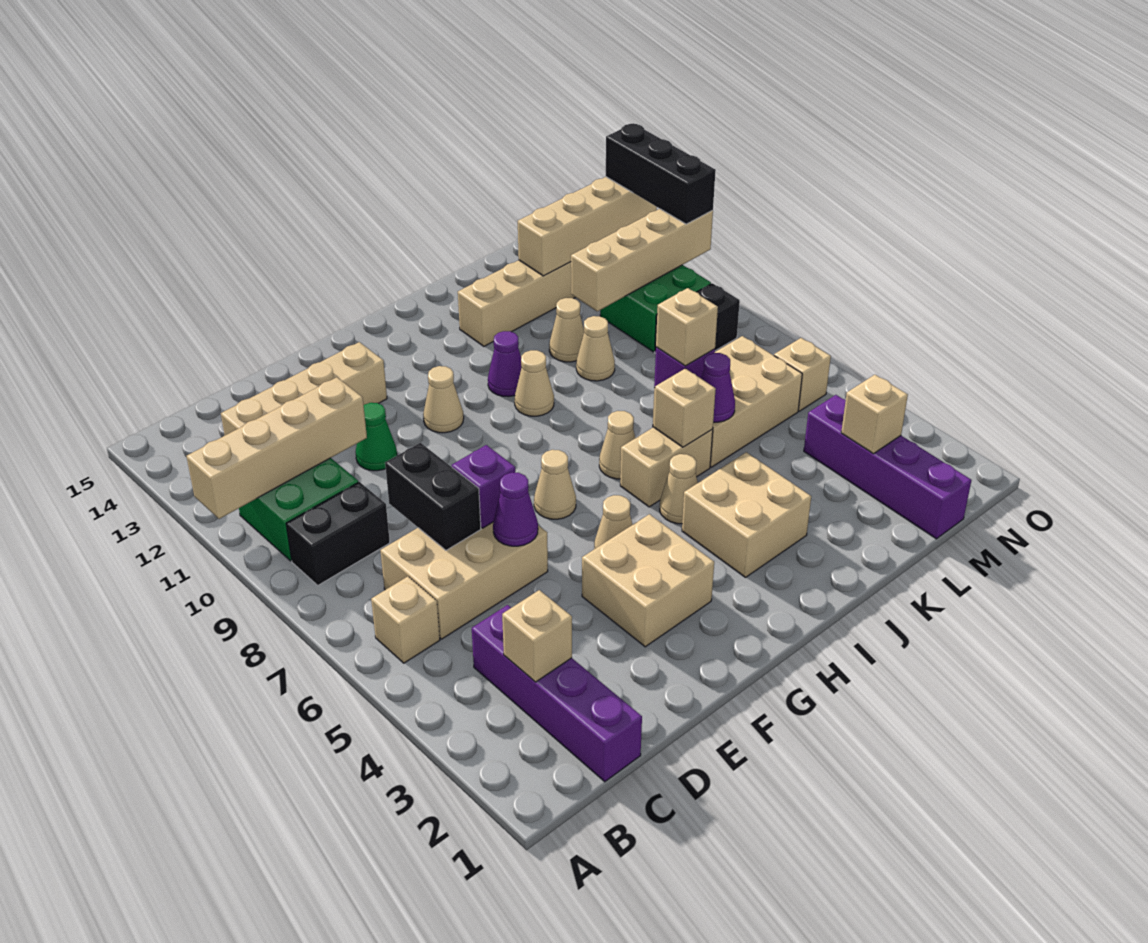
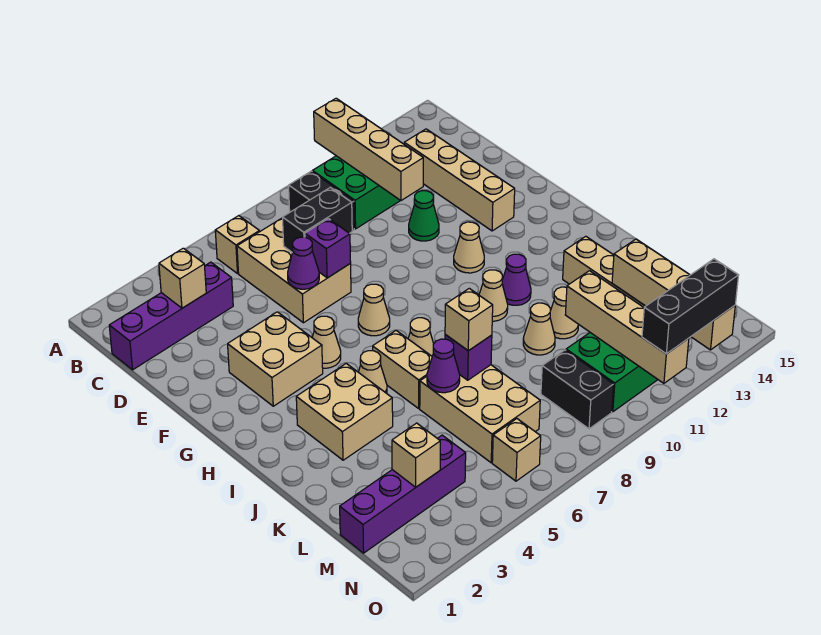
tan 1x1 brick [653,368,716,447] -> none

